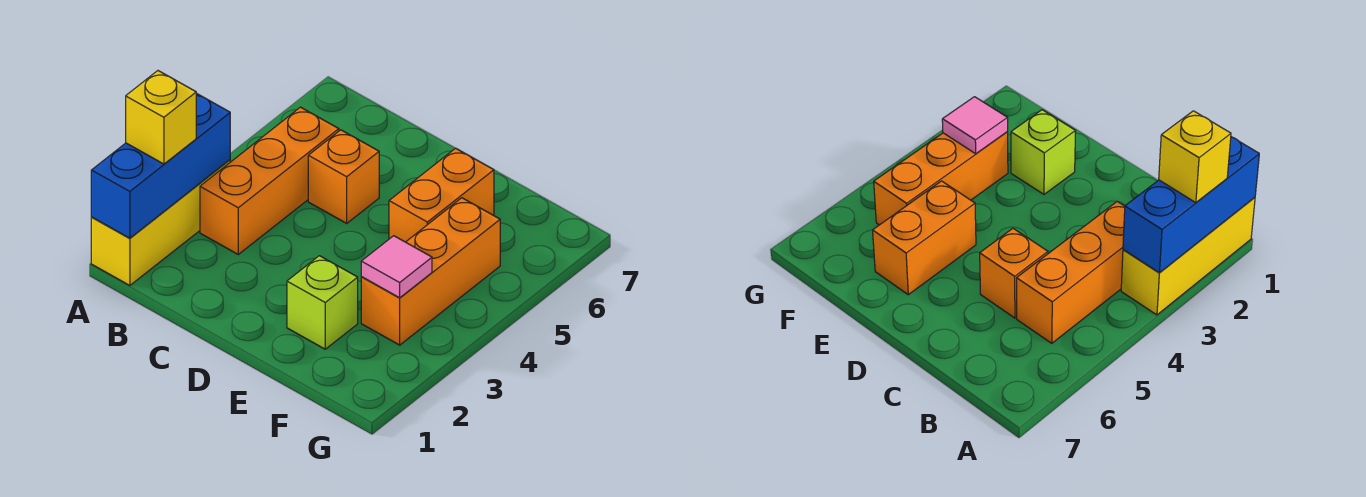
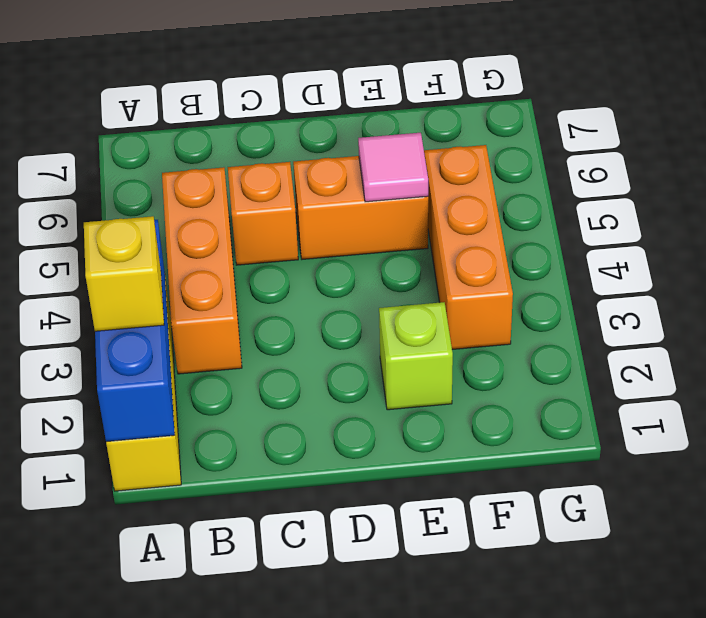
orange 1x2 brick [389,148,494,242] -> orange 1x2 brick turned to [293,156,428,259]
pink 1x1 tile [361,236,432,298] -> pink 1x1 tile moved to [358,133,428,202]

